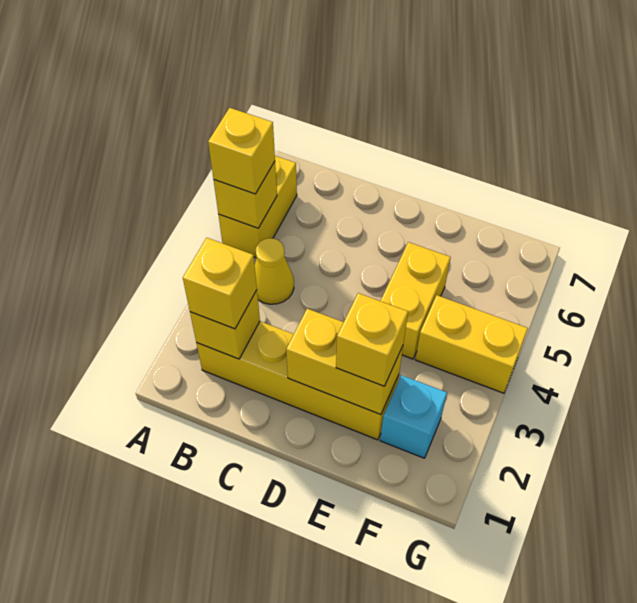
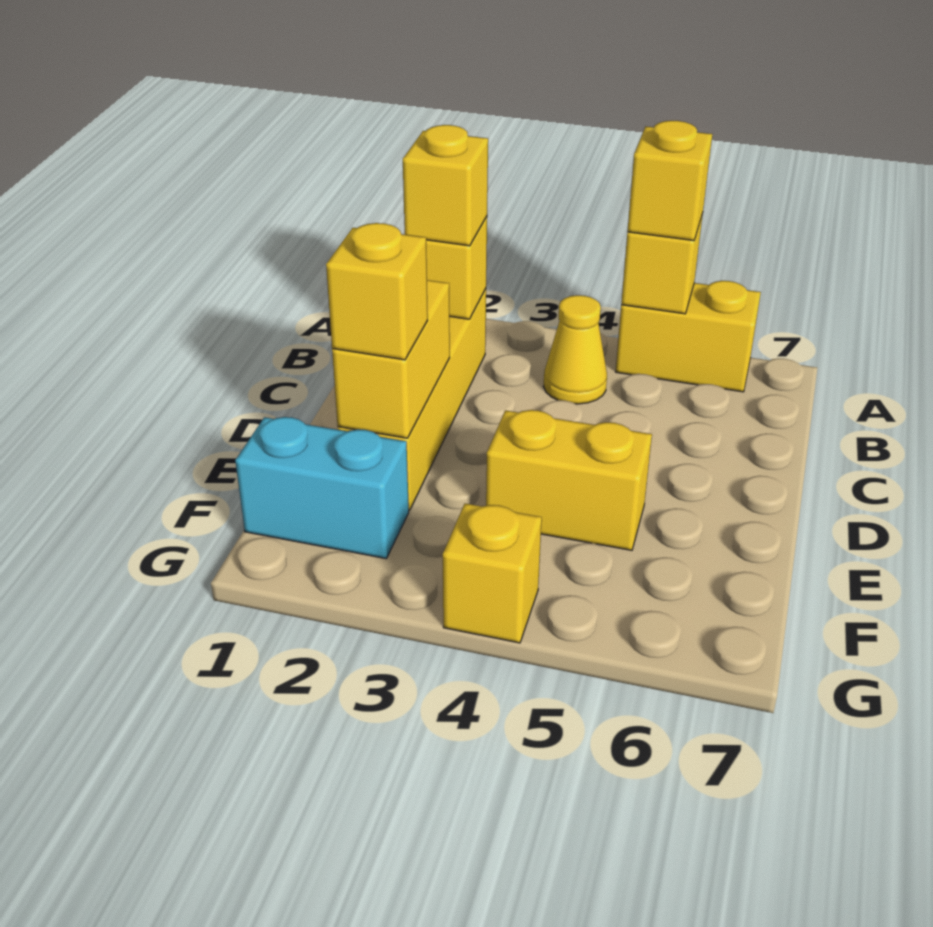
cyan 1x1 brick [380,375,447,458] -> cyan 1x2 brick [235,417,409,559]
yellow 1x2 brick [415,295,528,393] -> yellow 1x1 brick [443,503,542,643]

